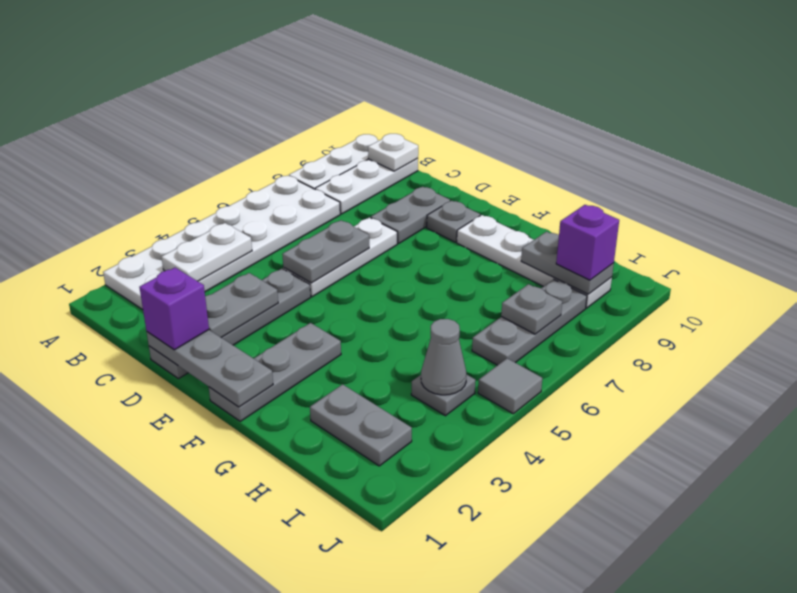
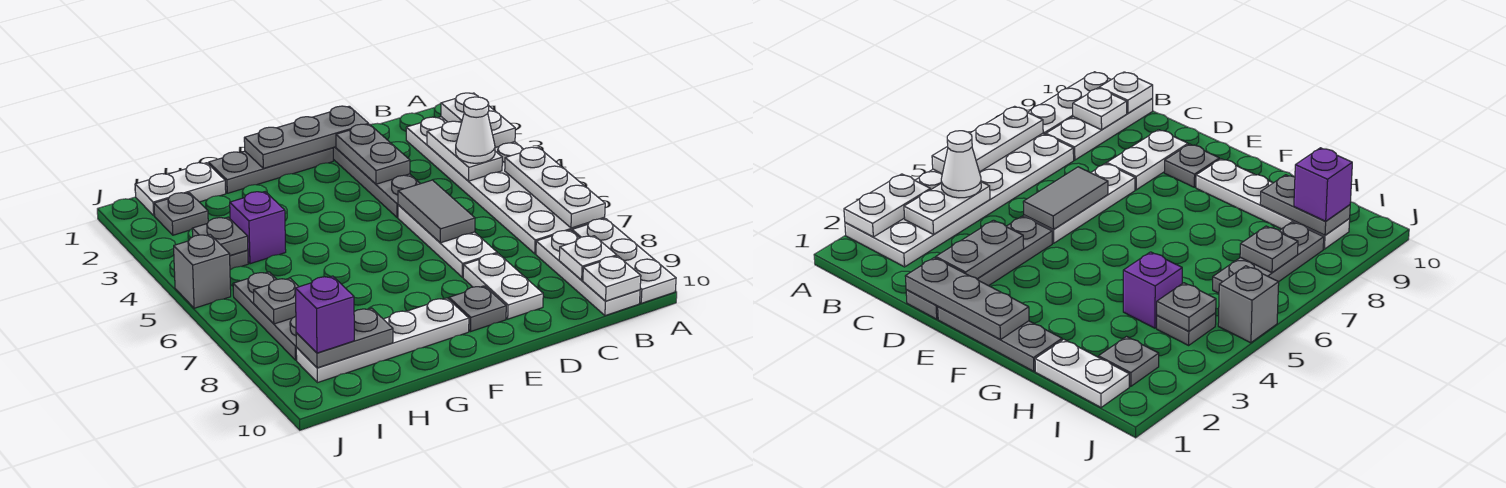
none -> white 1x2 plate [441,93,515,148]
none -> white 1x3 plate [505,147,605,228]
none -> white 1x1 cone [456,97,495,163]
none -> white 1x1 plate [559,236,617,280]
purple 1x1 brick [139,268,209,350] -> purple 1x1 brick moved to [230,192,286,264]
grey 1x2 plate [282,220,369,283] -> grey 1x2 tile [398,180,475,243]
grey 1x2 plate [371,187,450,244] -> white 1x2 plate [463,253,543,319]
grey 1x3 plate [209,323,341,421] -> grey 1x3 plate turned to [209,148,333,193]
none -> white 1x2 plate [135,163,226,216]
grey 1x2 plate [310,384,412,466] -> grey 1x1 plate [154,193,208,235]
grey 1x1 cone [421,319,467,395] -> grey 1x1 plate [192,217,248,255]
grey 1x1 tile [478,358,542,414] -> grey 1x1 brick [174,235,231,308]

